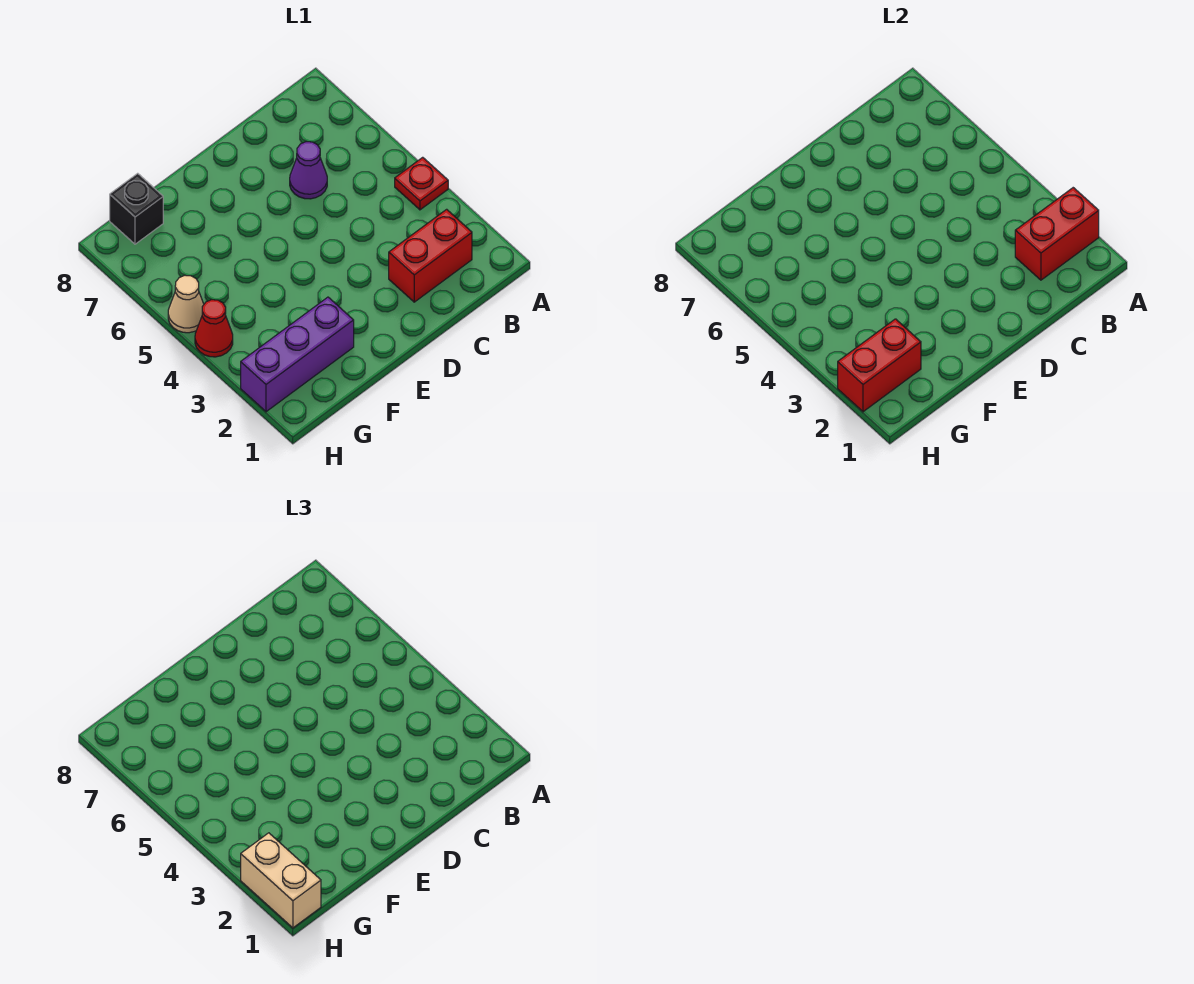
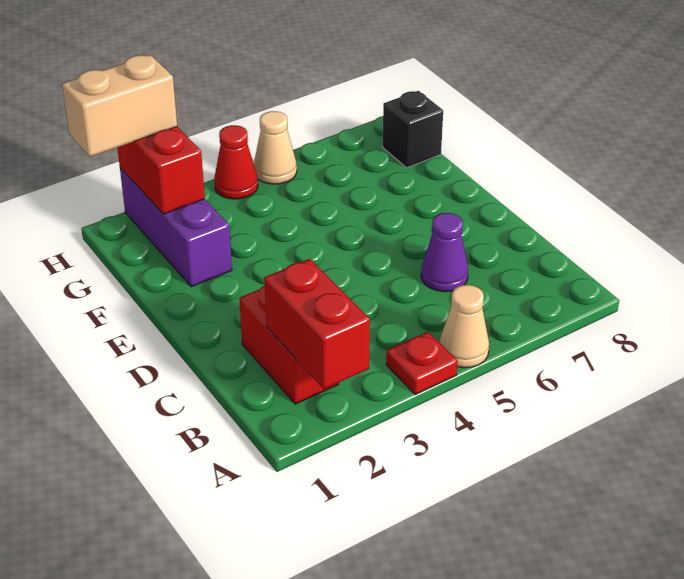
none -> tan 1x1 cone [439,285,489,368]

